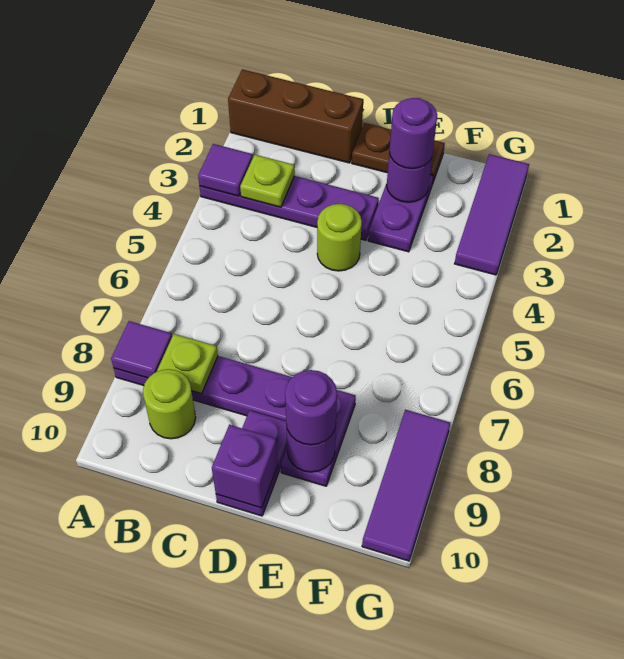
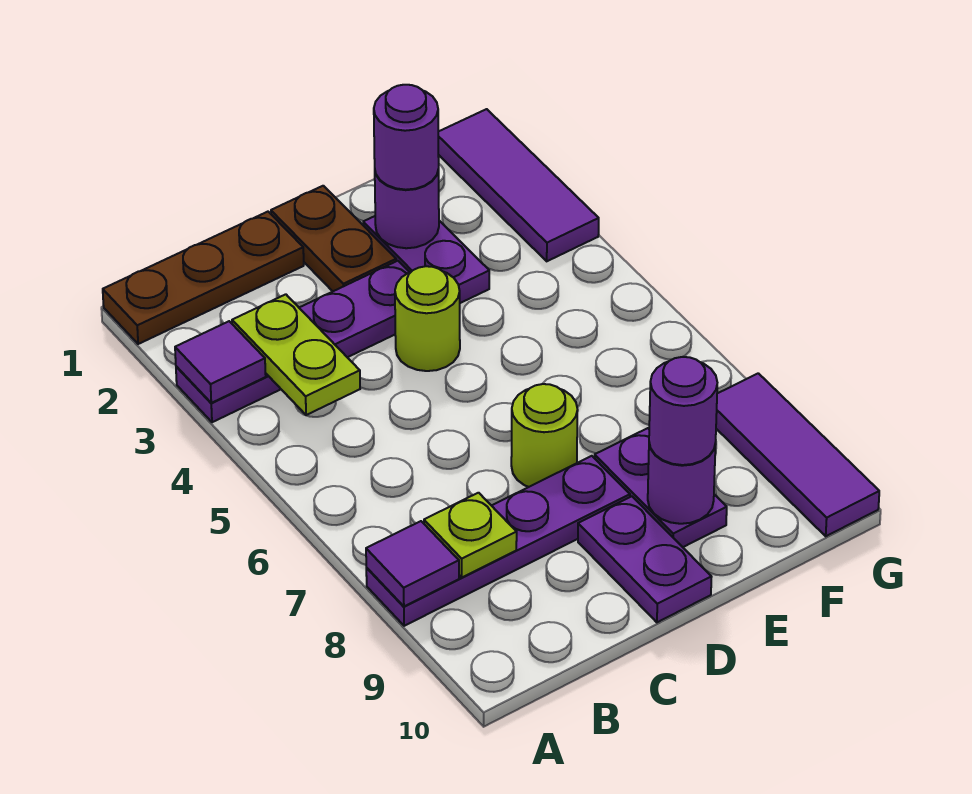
brown 1x3 brick [228,69,363,163] -> brown 1x3 plate [103,212,304,344]
lime 1x1 plate [240,155,295,207] -> lime 1x2 plate [232,294,360,415]
lime 1x1 round brick [143,369,196,439] -> lime 1x1 round brick moved to [511,384,578,487]
brown 1x2 plate [352,123,445,184] -> brown 1x2 plate turned to [271,186,396,291]
purple 1x1 brick [212,425,278,508] -> none

